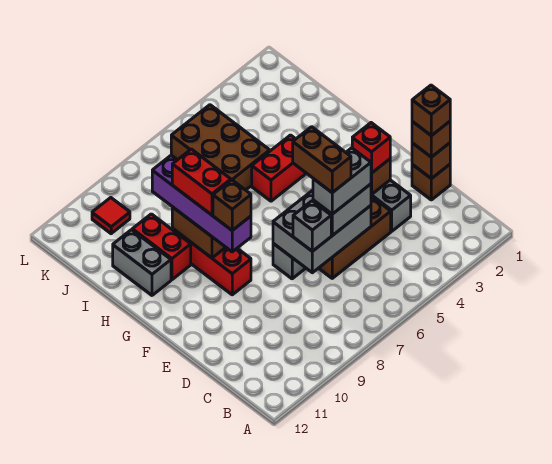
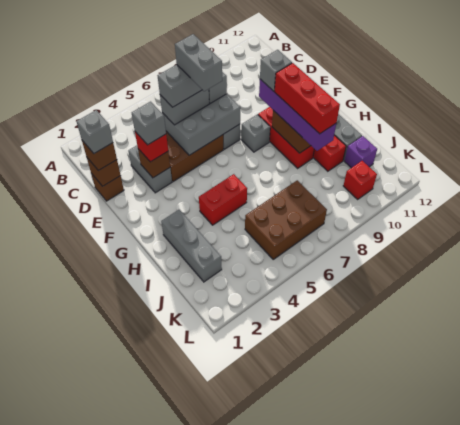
brown 1x1 brick [412,85,450,136] -> grey 1x1 brick [77,110,113,153]
brown 1x2 brick [293,127,351,193] -> grey 1x2 brick [175,34,222,91]
none -> grey 1x1 brick [132,102,166,145]
none -> grey 1x1 brick [241,114,270,152]
brown 1x1 brick [213,180,251,230] -> grey 1x1 brick [260,50,292,91]
red 1x2 brick [172,149,231,215] -> red 1x3 brick [274,63,340,134]
none -> grey 1x3 brick [161,210,222,282]
brown 2x3 brick [171,105,270,190] -> brown 2x3 brick turned to [245,180,327,259]
none -> purple 1x1 brick [344,136,377,168]
red 1x1 tile [92,198,130,234] -> red 1x1 brick [343,161,377,199]

